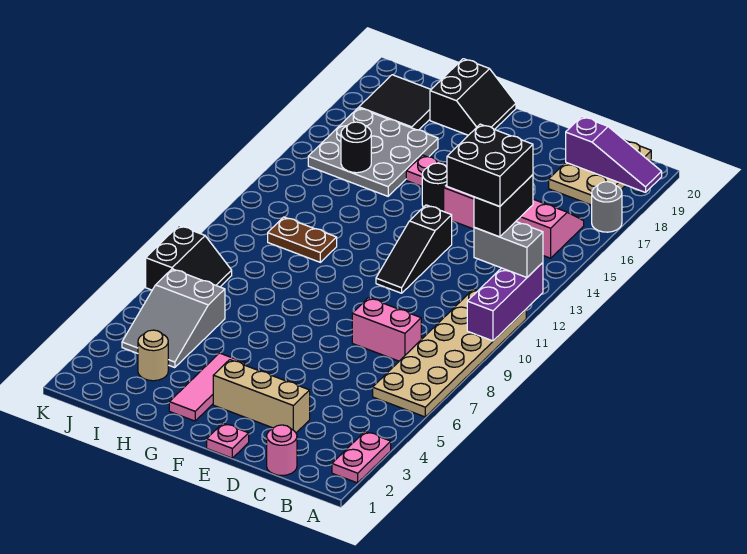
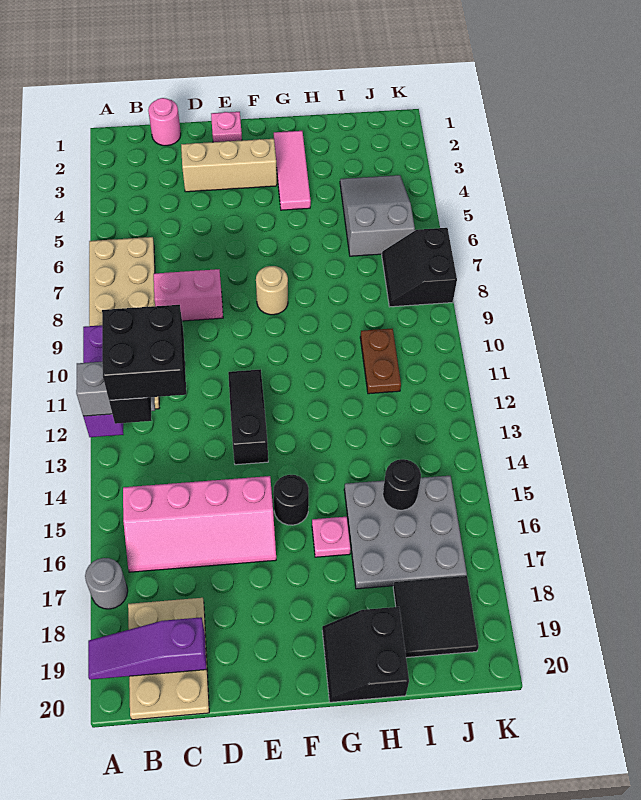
pink 1x2 plate [332,431,391,483] -> none
brown 1x2 plate [268,217,337,262] -> brown 1x2 plate turned to [360,328,401,394]
tan 1x1 round brick [138,330,168,381] -> tan 1x1 round brick moved to [256,266,288,315]

